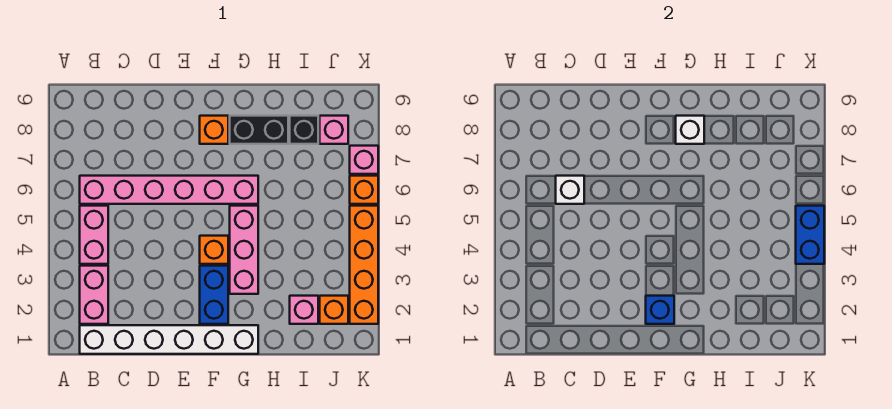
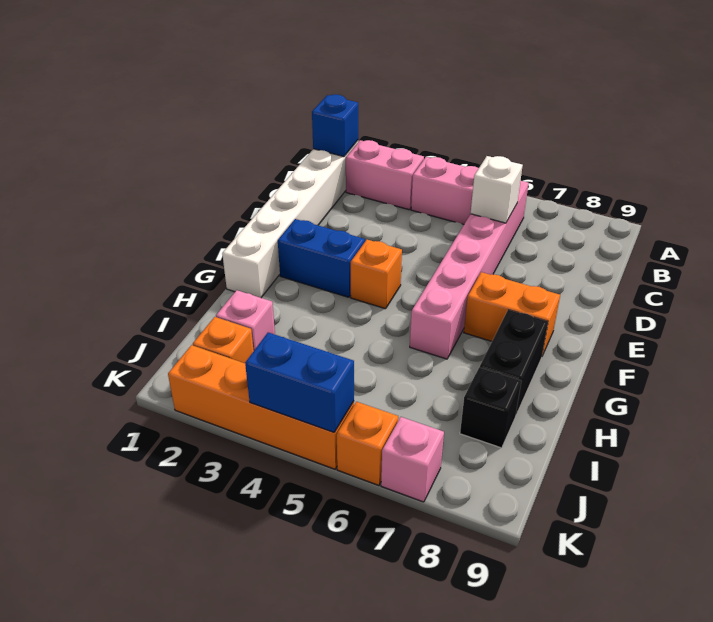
blue 1x1 brick [646,296,674,324] -> blue 1x1 brick moved to [312,94,358,157]
orange 1x1 brick [200,116,228,144] -> orange 1x2 brick [464,272,560,356]
pink 1x3 brick [230,206,258,294] -> none
white 1x1 brick [676,116,704,144] -> none
pink 1x1 brick [320,116,348,144] -> none

